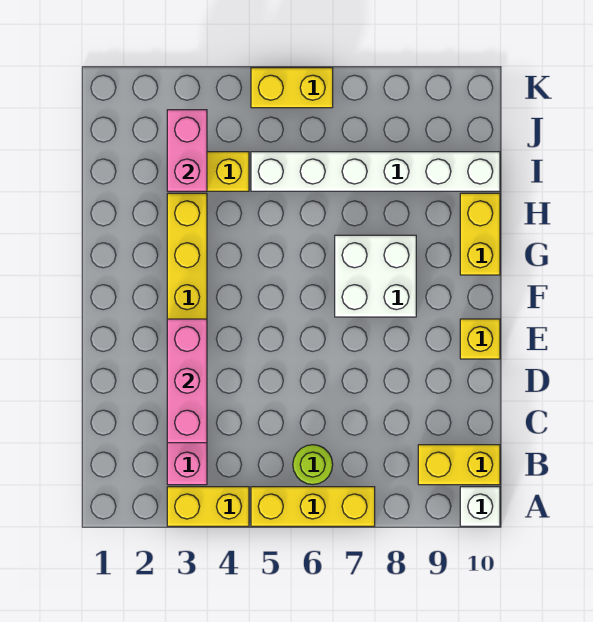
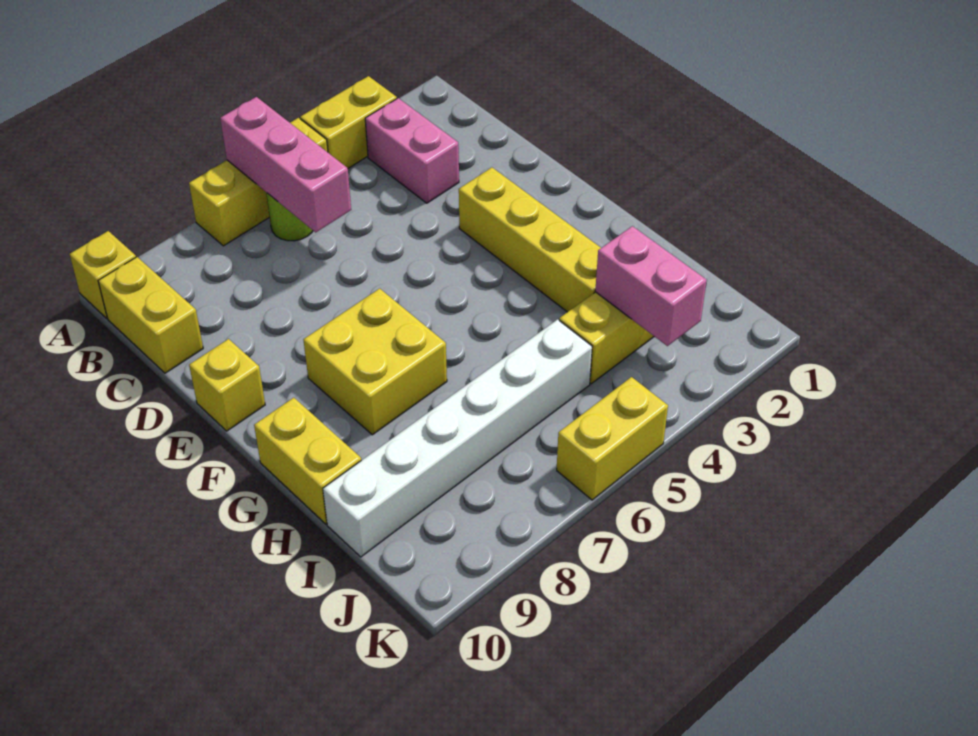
white 1x1 brick [460,487,500,526] -> yellow 1x1 brick [70,231,136,318]
yellow 1x2 brick [418,445,500,485] -> yellow 1x2 brick turned to [98,257,203,373]
pink 1x3 brick [167,319,207,443] -> pink 1x3 brick moved to [220,97,351,232]
white 2x2 brick [335,235,416,317] -> yellow 2x2 brick [303,288,447,435]

